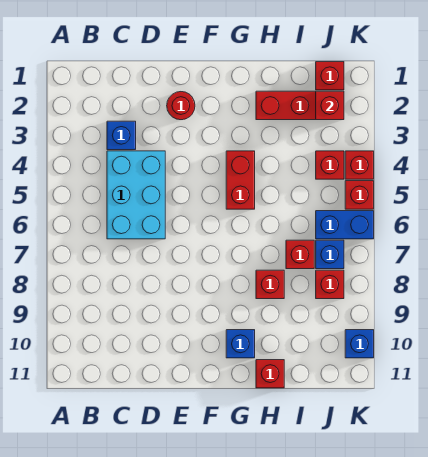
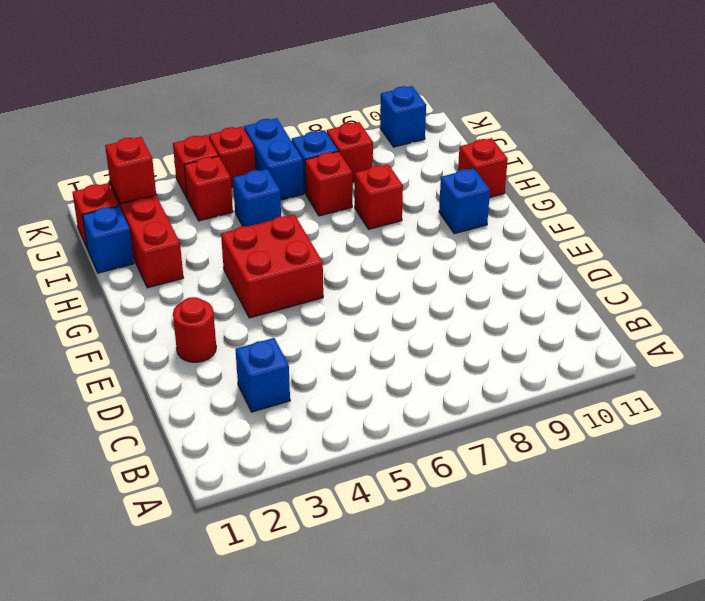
cyan 2x3 brick [107,151,165,239] -> none
red 1x2 brick [226,151,255,209] -> red 2x2 brick [221,215,323,318]
none -> blue 1x1 brick [83,206,134,273]
none -> blue 1x1 brick [233,169,281,226]

